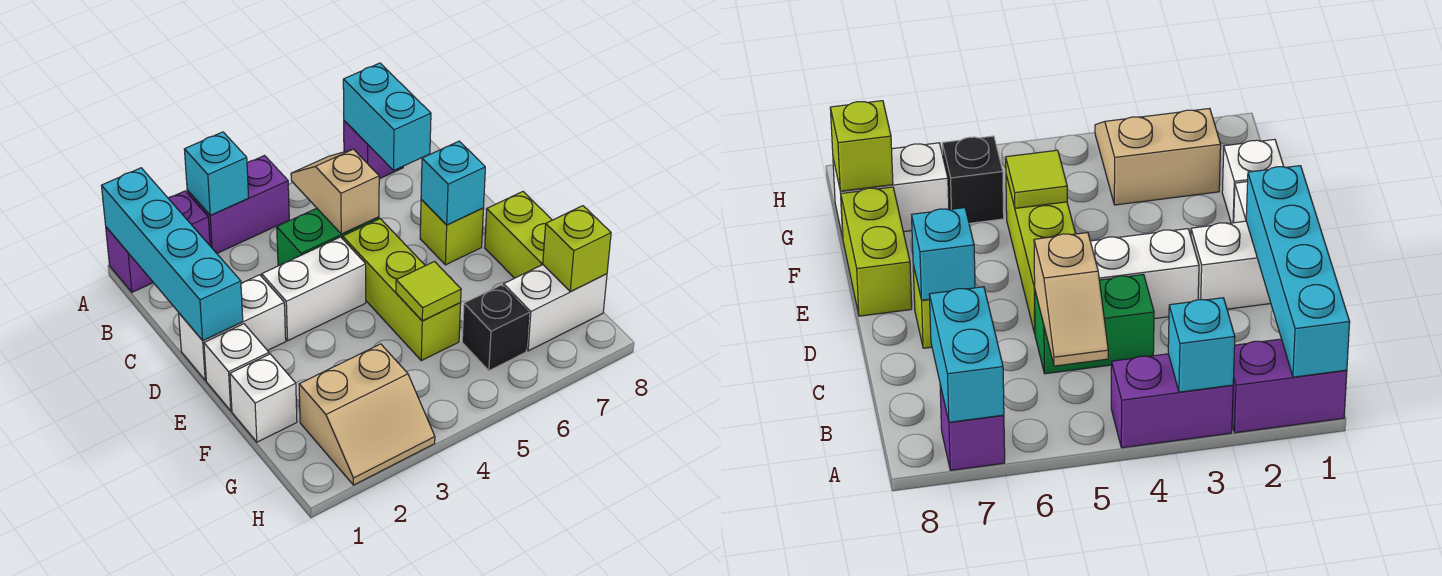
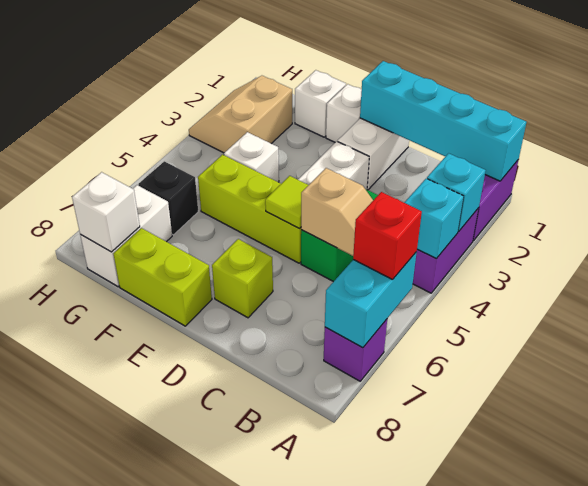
none -> red 1x1 brick [353,192,422,280]
cyan 1x2 brick [343,63,431,170] -> cyan 1x2 brick turned to [325,252,417,348]
cyan 1x1 brick [421,141,485,225] -> cyan 1x1 brick moved to [404,179,464,258]
none -> white 1x1 brick [224,132,279,182]
lime 1x1 tile [396,262,461,321] -> lime 1x1 tile moved to [265,176,308,229]
lime 1x1 brick [543,206,611,291] -> white 1x1 brick [72,172,140,252]

